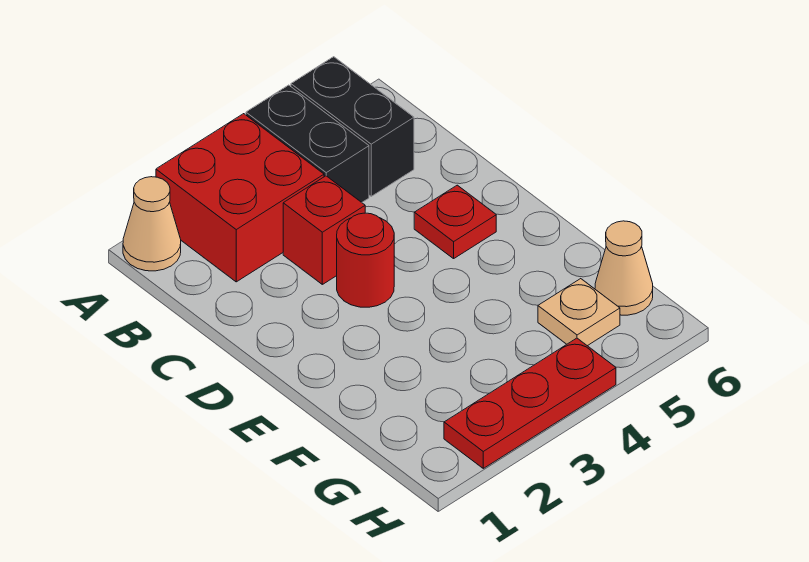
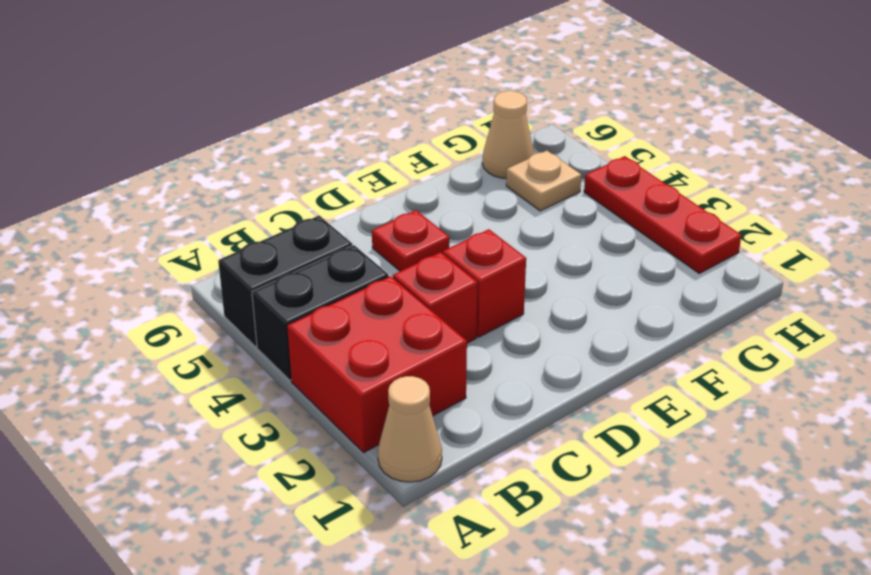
red 1x1 round brick [337,213,394,307] -> red 1x1 brick [443,229,526,337]

